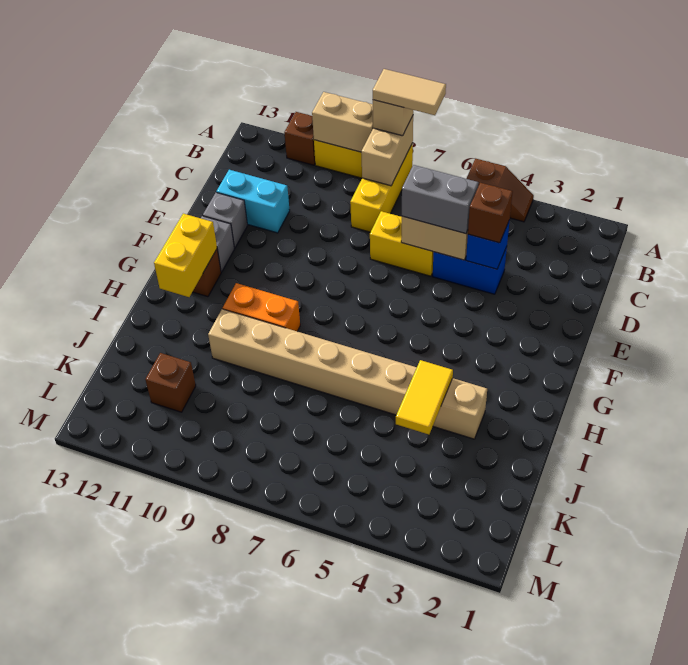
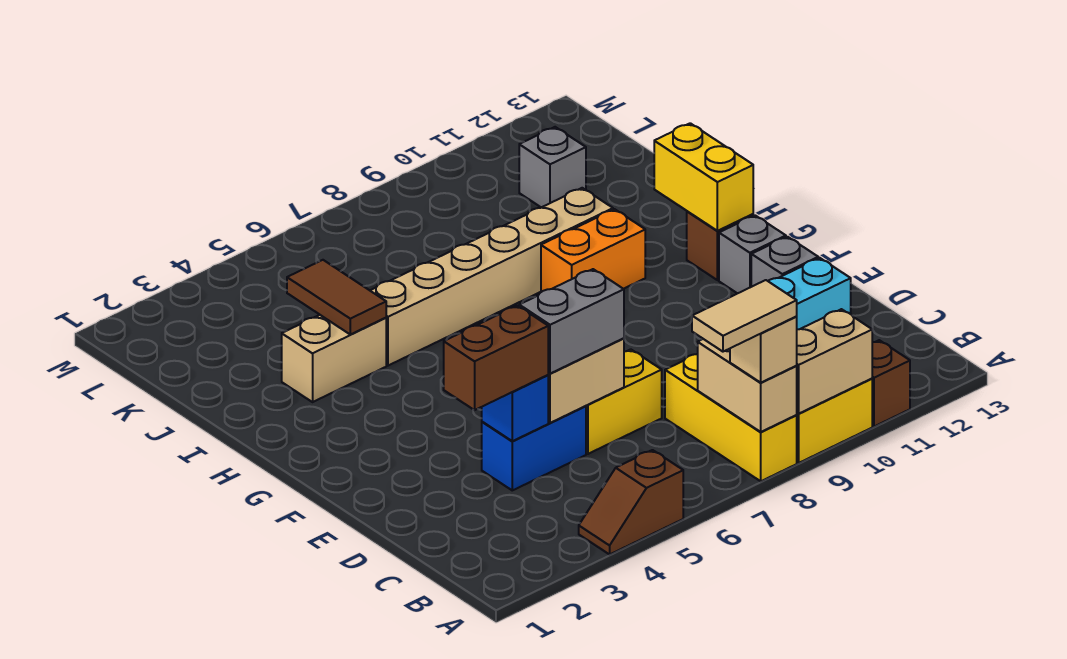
brown 1x1 brick [468,183,513,243] -> brown 1x2 brick [444,306,548,410]
yellow 1x2 tile [396,360,453,435] -> brown 1x2 tile [287,260,386,334]
brown 1x1 brick [145,353,196,412] -> grey 1x1 brick [519,127,586,207]

